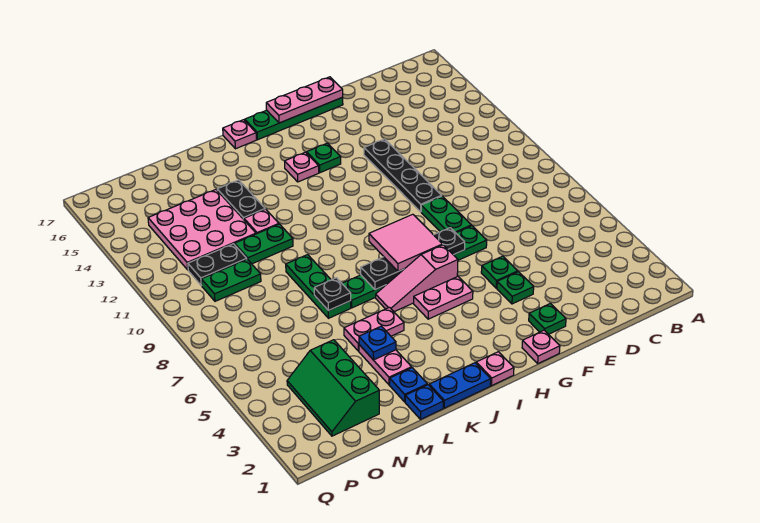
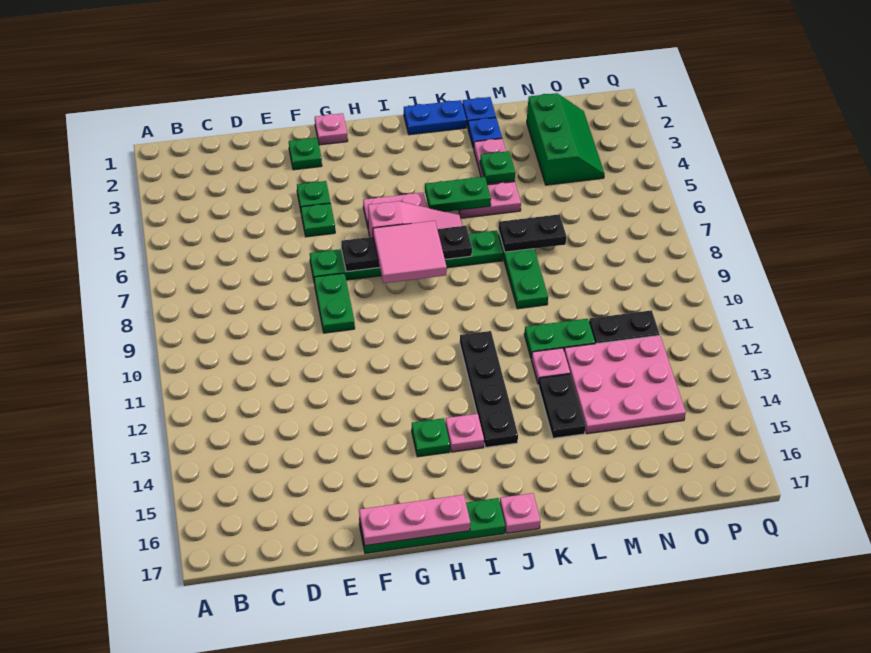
black 1x4 plate [364,139,442,212] -> black 1x4 plate moved to [460,331,518,447]
pink 1x1 plate [476,352,514,386] -> none
blue 1x1 plate [359,326,396,360] -> green 1x1 plate [480,151,515,184]
black 1x1 plate [314,278,351,311] -> black 1x2 plate [499,214,566,252]
green 1x2 plate [201,259,261,301] -> green 1x2 plate moved to [425,177,491,212]

